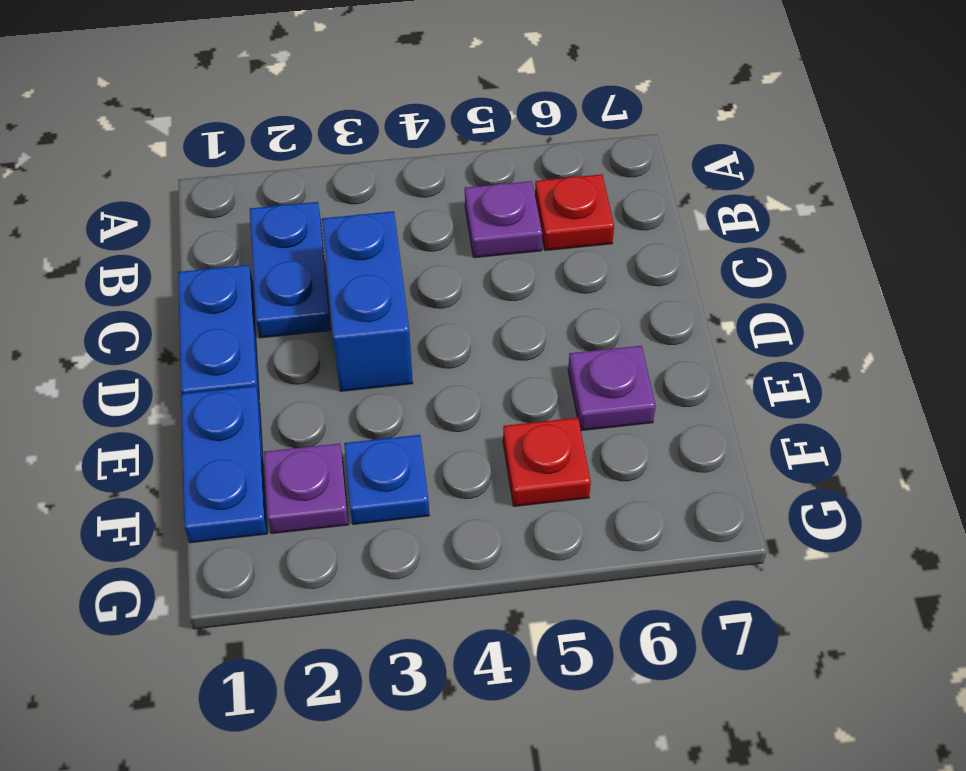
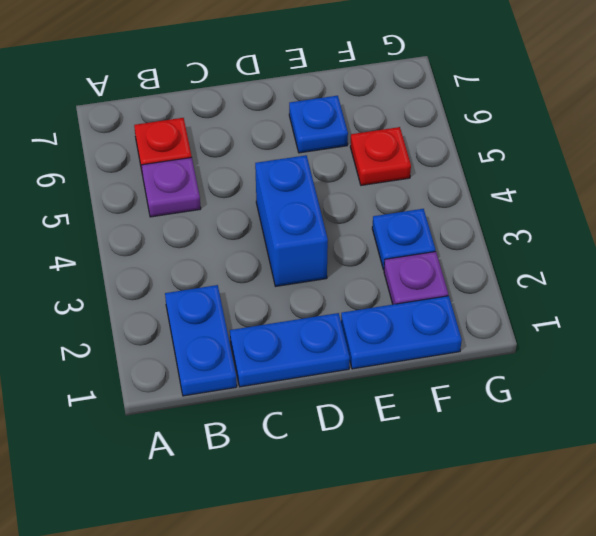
blue 1x2 plate [250,202,331,338] -> blue 1x2 plate turned to [165,285,237,396]
blue 1x2 brick [322,211,413,391] -> blue 1x2 brick turned to [255,155,328,287]
purple 1x1 plate [568,346,656,431] -> blue 1x1 plate [289,96,348,153]

